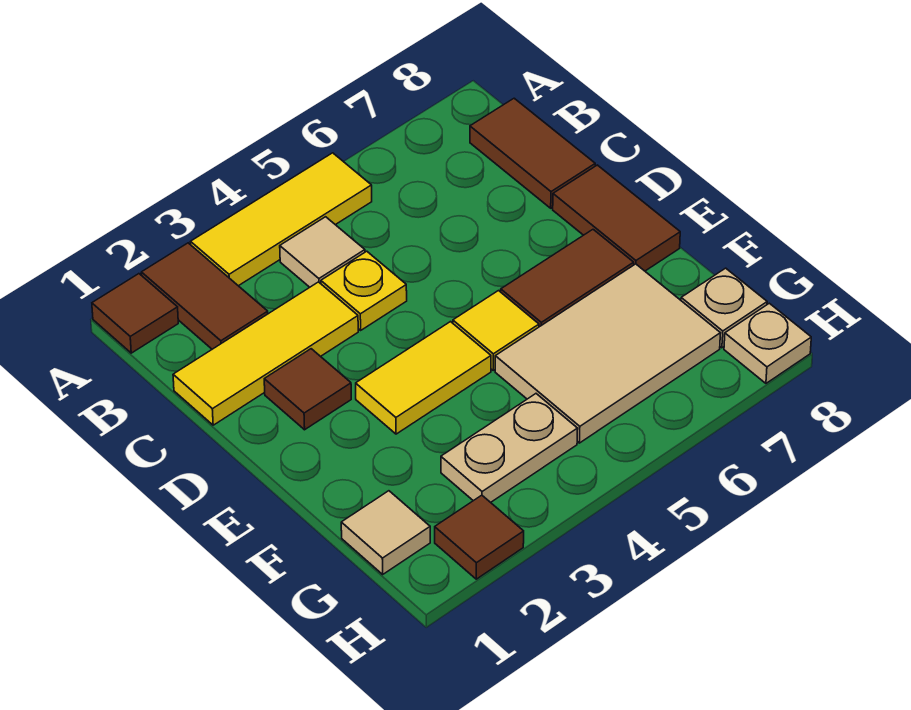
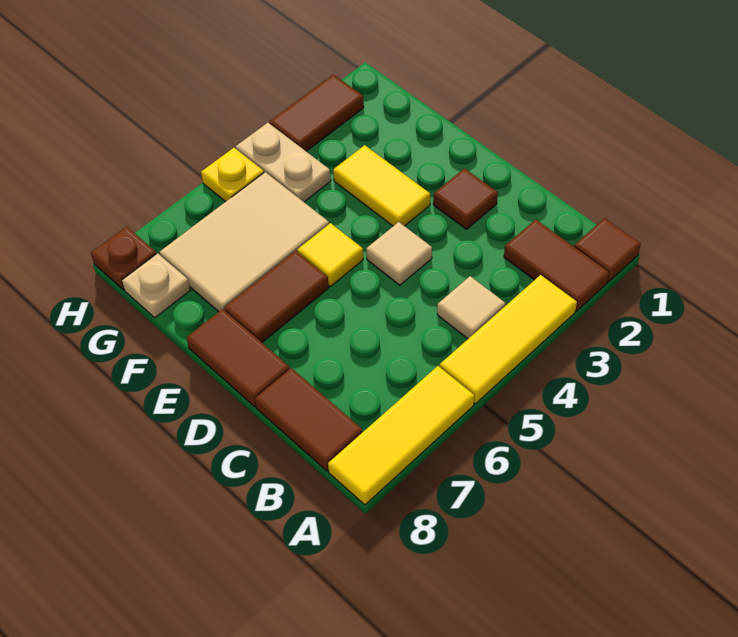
yellow 1x3 tile [173,282,358,425] -> yellow 1x3 tile moved to [328,366,474,505]
yellow 1x1 plate [321,251,407,330] -> yellow 1x1 plate moved to [201,148,264,202]
yellow 1x2 tile [356,322,491,434] -> yellow 1x2 tile turned to [333,145,430,226]
tan 1x1 tile [341,491,430,574] -> tan 1x1 tile moved to [366,222,432,285]
tan 1x2 plate [441,394,578,502] -> tan 1x2 plate turned to [236,123,331,202]
brown 1x1 tile [435,495,524,579] -> brown 1x2 tile [270,74,364,151]
tan 1x1 plate [724,303,811,383] -> brown 1x1 plate [91,227,157,290]

